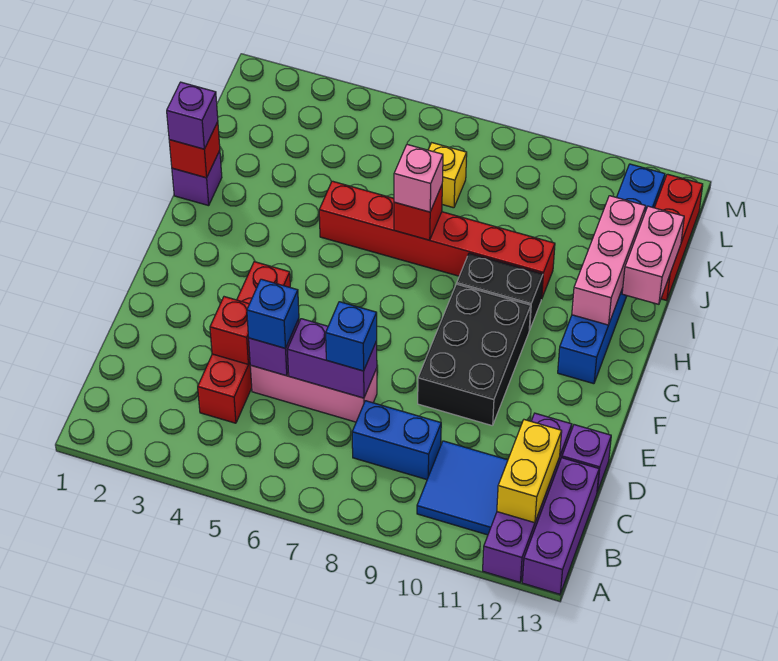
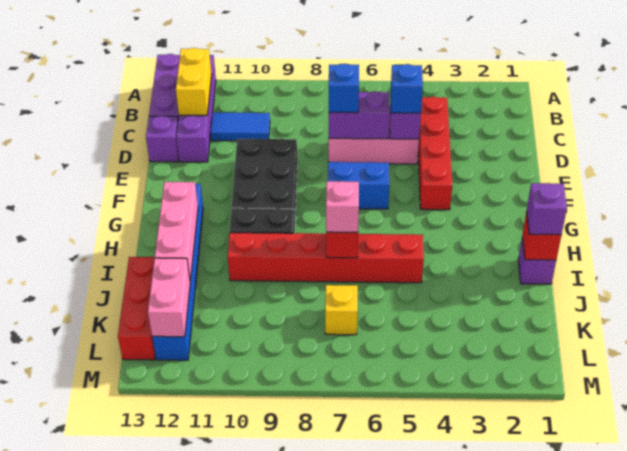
blue 2x2 tile [417,441,508,535] -> blue 1x2 tile [211,112,270,141]
blue 1x2 brick [352,401,441,480] -> blue 1x2 brick moved to [328,162,389,209]
red 1x1 brick [210,297,250,364] -> none
pink 1x2 brick [622,206,684,304] -> pink 1x2 brick moved to [148,258,190,337]

